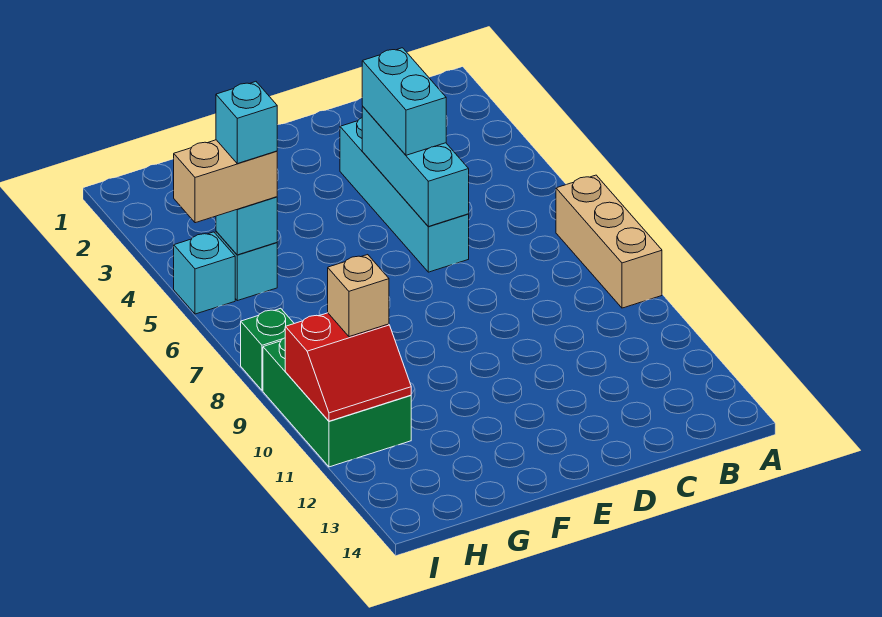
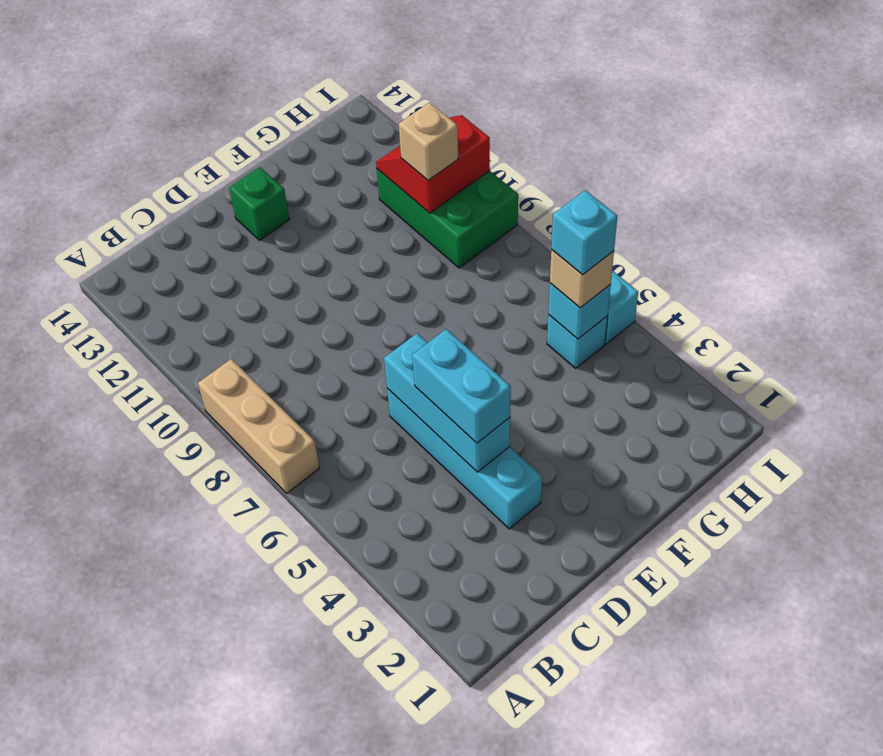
tan 1x2 brick [174,140,277,223] -> tan 1x1 brick [550,250,614,308]
green 1x1 brick [241,308,294,390] -> green 1x1 brick moved to [229,167,289,240]

